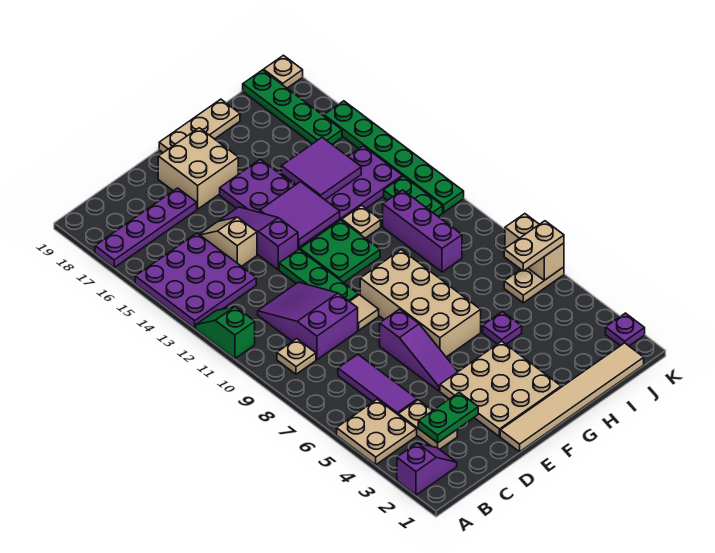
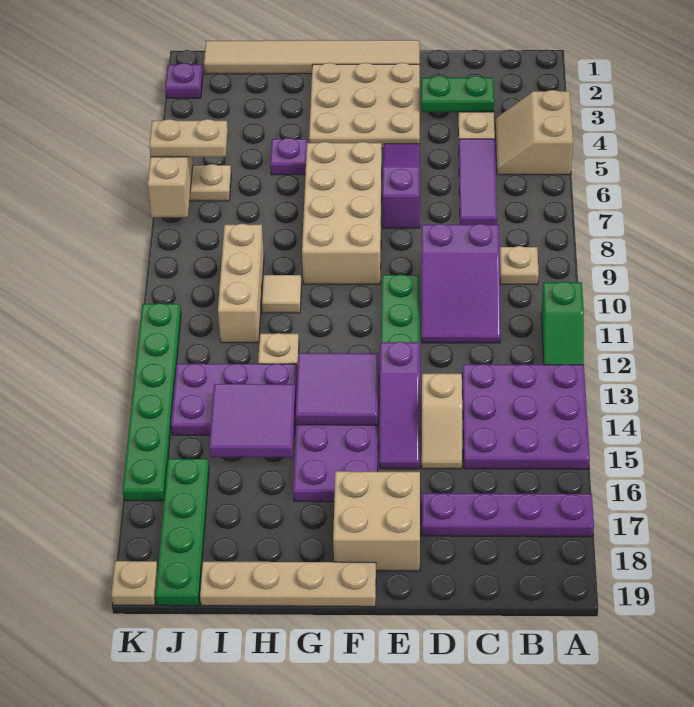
purple 1x2 slope [397,443,457,495] -> none
tan 2x2 plate [337,399,417,465] -> tan 2x2 slope [495,90,573,175]
tan 1x1 tile [350,295,379,330] -> tan 1x1 tile moved to [262,275,302,313]
green 2x2 plate [300,220,380,283] -> none
tan 1x3 plate [159,99,240,153] -> tan 1x4 plate [200,562,376,607]
purple 1x3 brick [383,190,462,272] -> tan 1x3 brick [218,224,264,343]
green 1x2 plate [384,176,443,216] -> none

